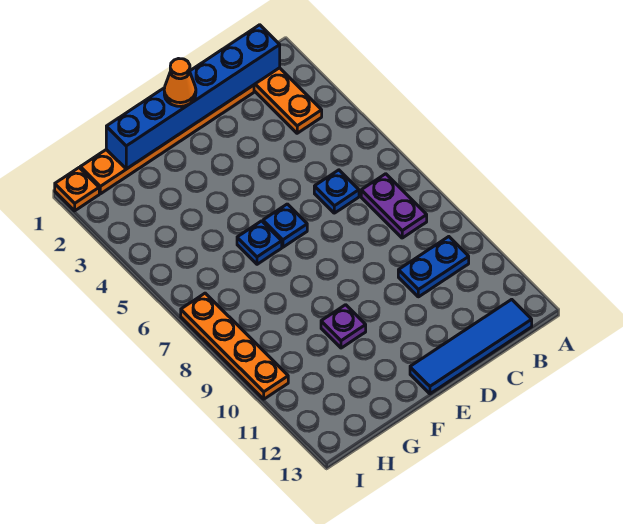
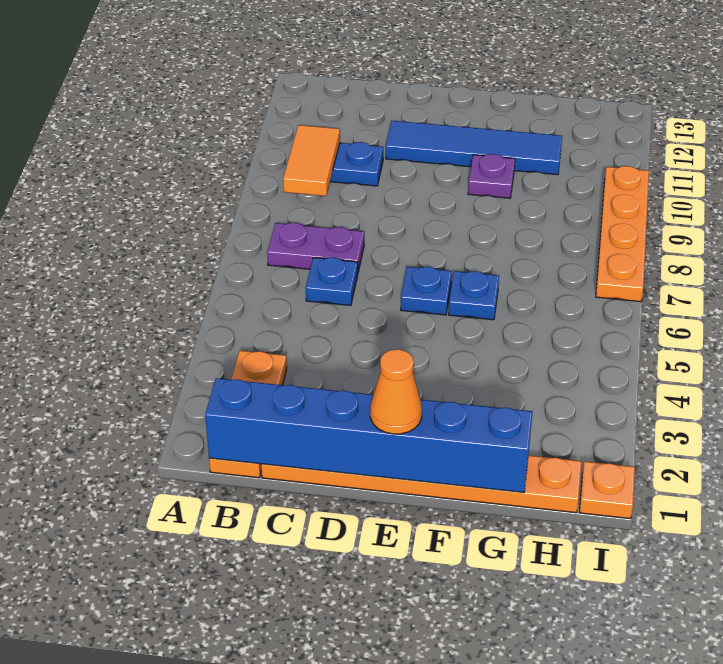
purple 1x2 plate [361,174,427,238] -> purple 1x2 plate turned to [267,223,364,272]
none -> orange 1x2 tile [283,125,340,196]
blue 1x4 tile [410,299,532,394] -> blue 1x4 tile moved to [386,121,562,175]

